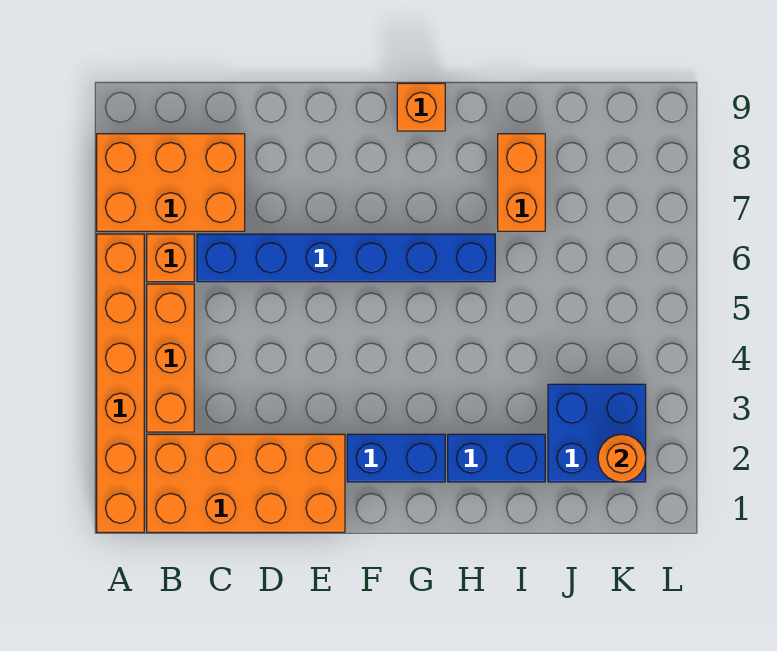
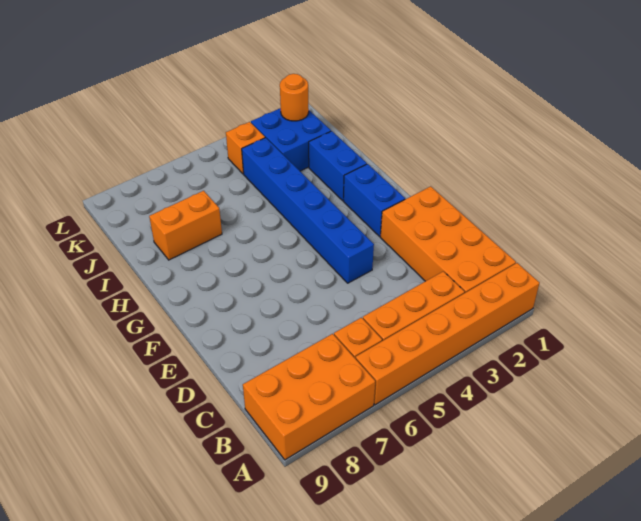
orange 2x3 brick [97,134,245,231] -> orange 2x3 brick turned to [243,334,375,460]
blue 1x6 brick [197,234,495,282] -> blue 1x6 brick moved to [242,138,374,283]
orange 1x1 brick [397,83,445,131] -> orange 1x1 brick moved to [226,122,265,174]

